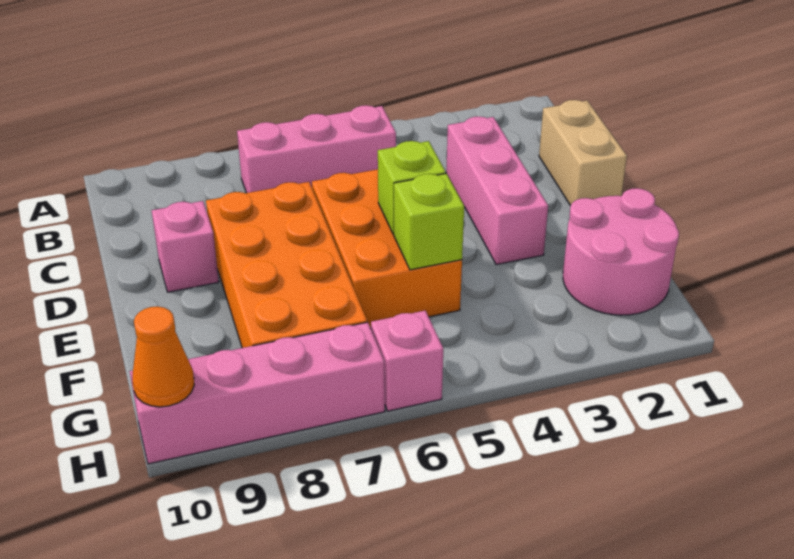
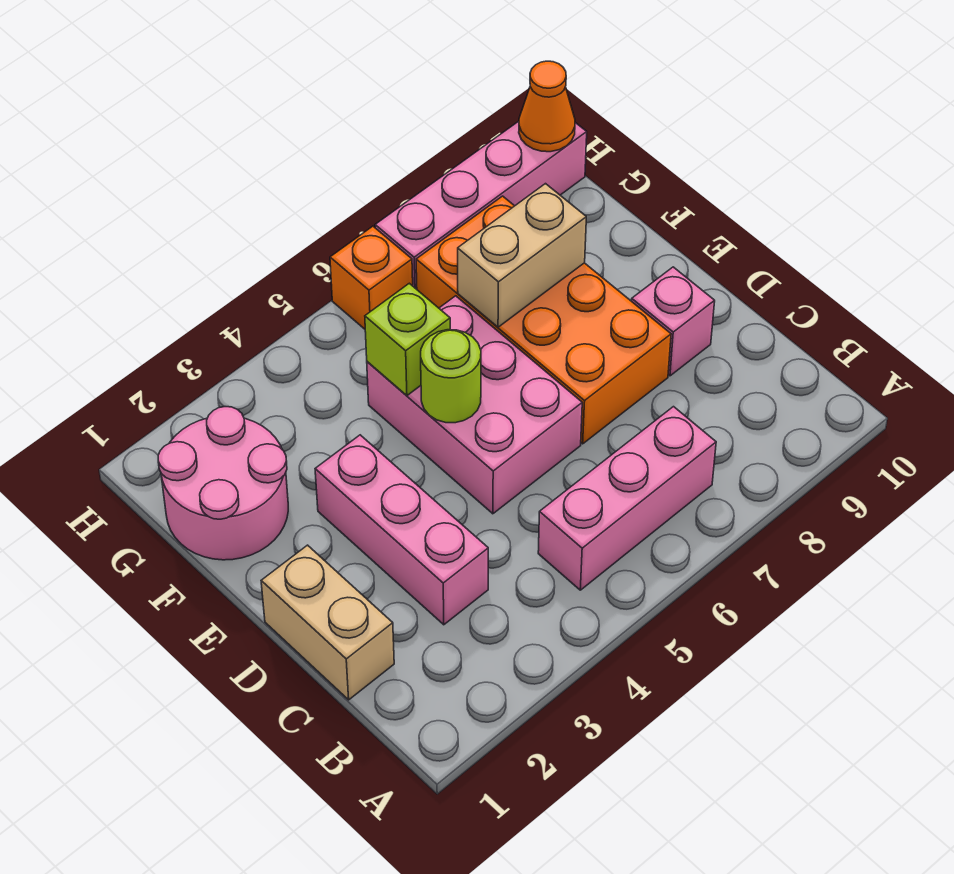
orange 2x3 brick [312,169,462,328] -> pink 2x3 brick [367,296,582,514]
lime 1x1 brick [378,141,446,235] -> lime 1x1 round brick [421,330,481,423]
none -> tan 1x2 brick [458,184,586,327]
pink 1x1 brick [371,311,443,411] -> orange 1x1 brick [330,226,413,329]

